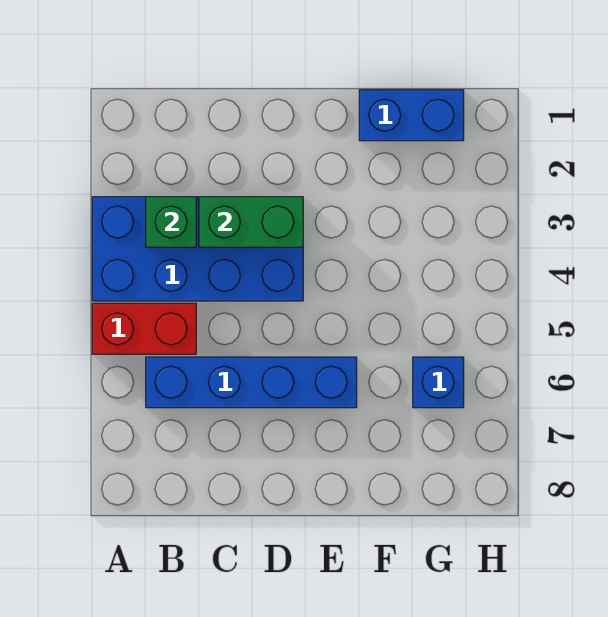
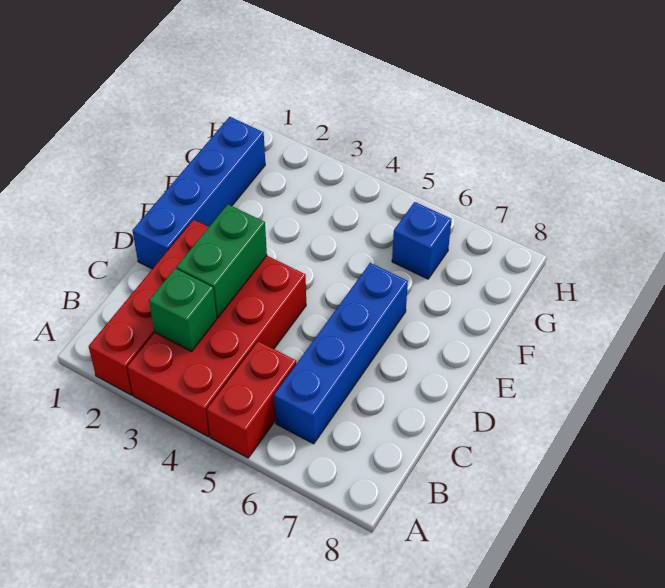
none -> red 1x4 brick [89,220,208,395]
blue 2x4 brick [92,197,303,301] -> red 2x4 brick [127,256,306,437]
blue 1x2 brick [359,90,464,141] -> blue 1x4 brick [132,117,265,269]

